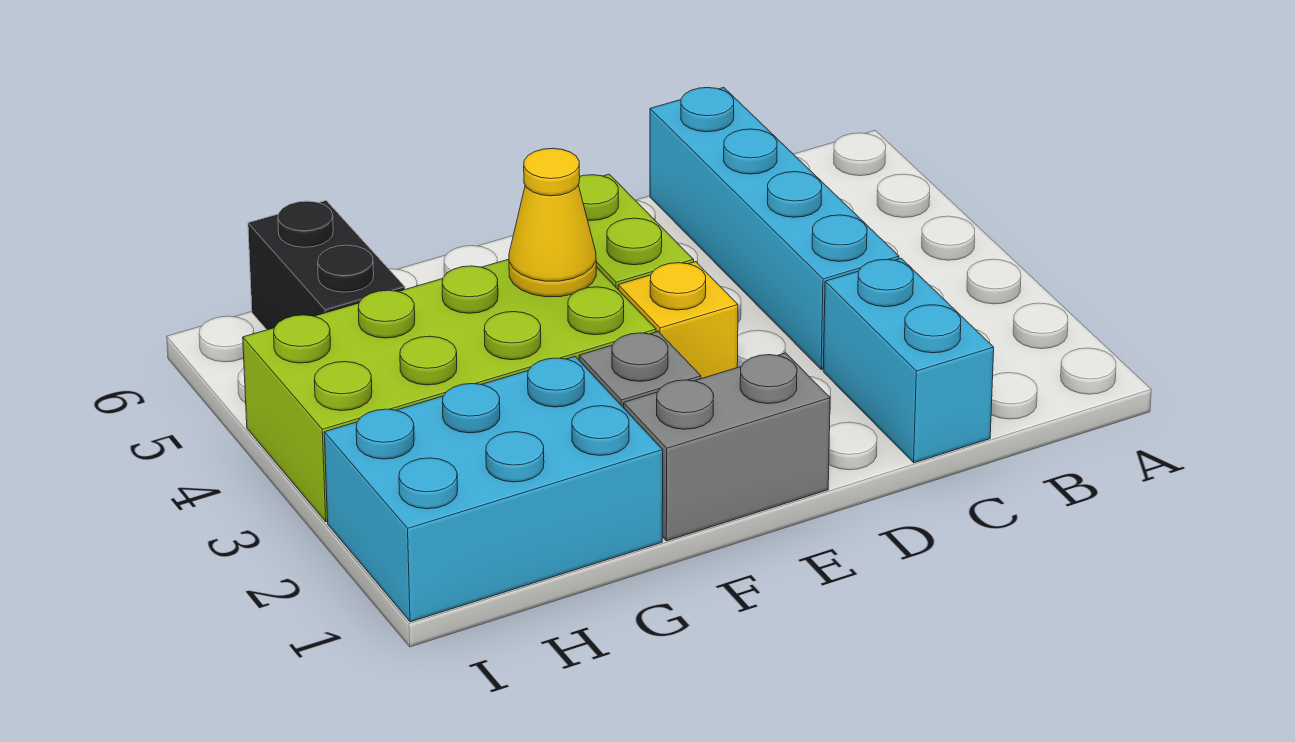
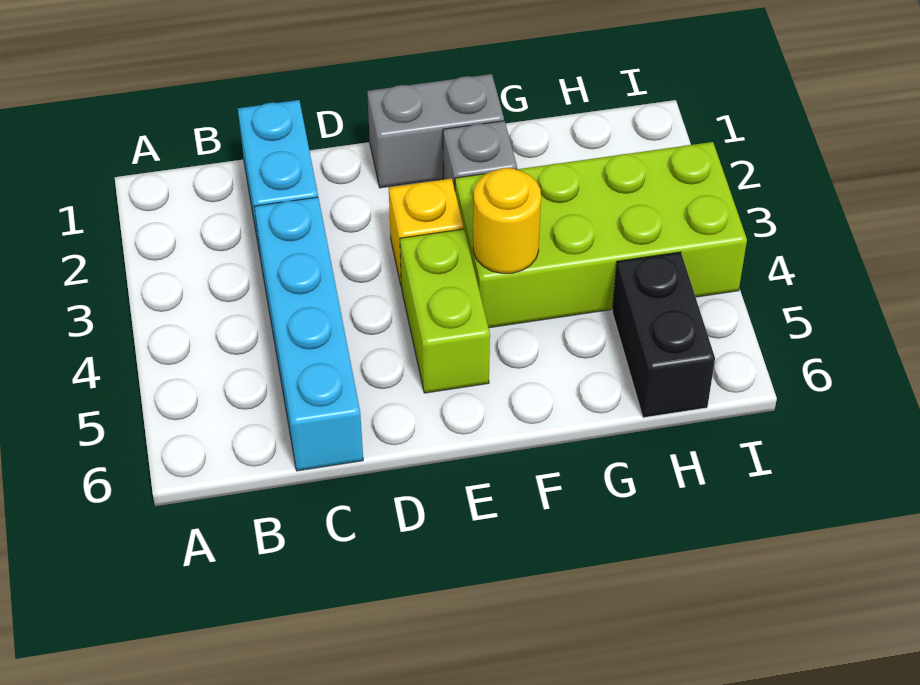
yellow 1x1 cone [509,148,596,297] -> yellow 1x1 round brick [473,168,541,273]
cyan 2x3 brick [324,357,663,622] -> none

